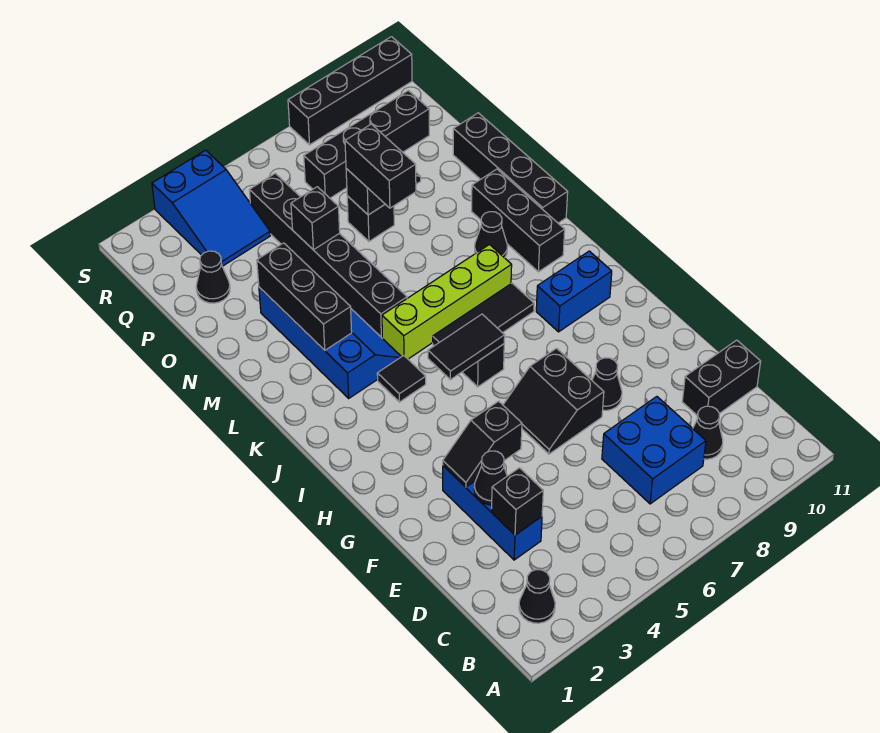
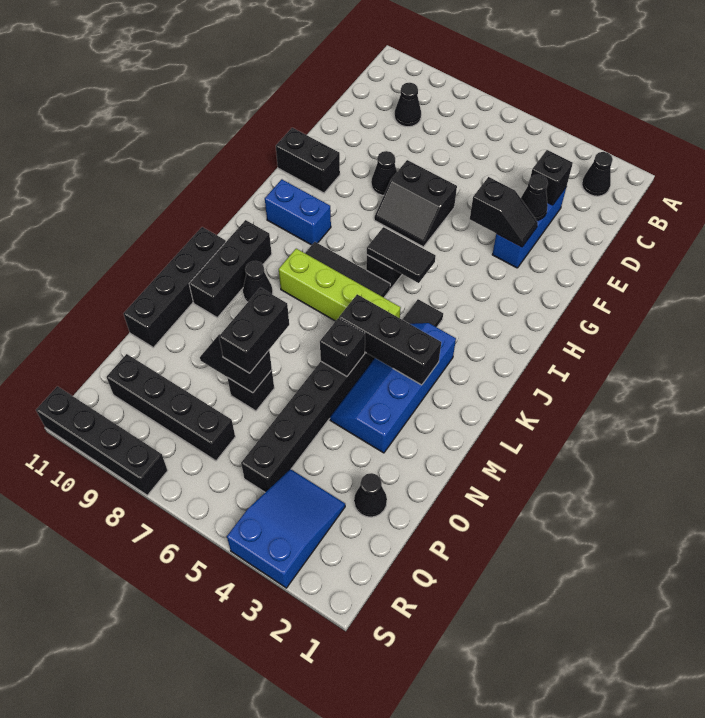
blue 2x2 brick [602,397,706,504] -> none
black 1x2 brick [682,340,761,416] -> black 1x2 brick moved to [276,128,340,193]
black 2x2 slope [503,348,604,454] -> black 2x2 slope turned to [374,160,457,247]
black 1x3 brick [257,243,352,350] -> black 1x3 brick turned to [339,294,441,385]
black 1x1 brick [291,187,340,250] -> black 1x1 brick moved to [320,318,365,376]

